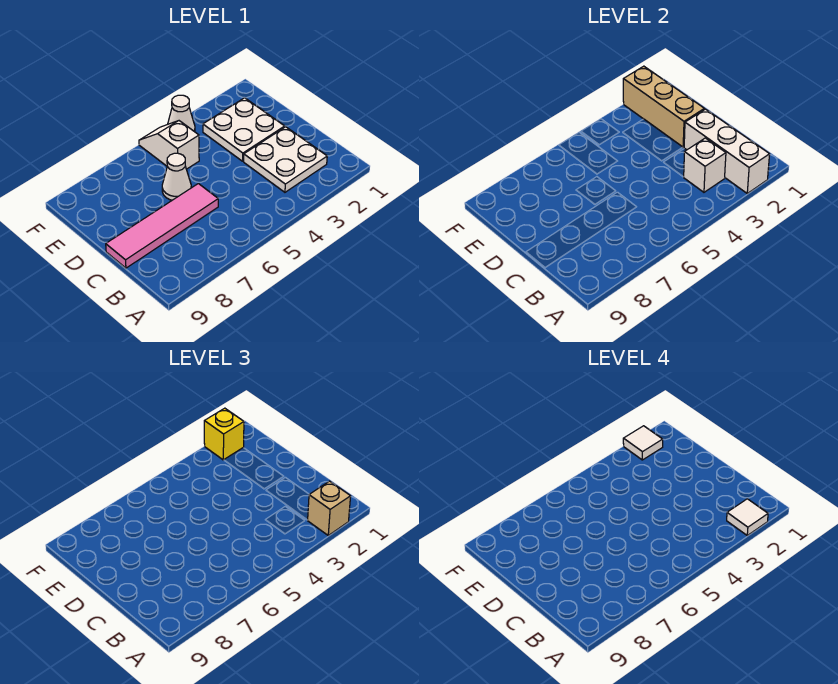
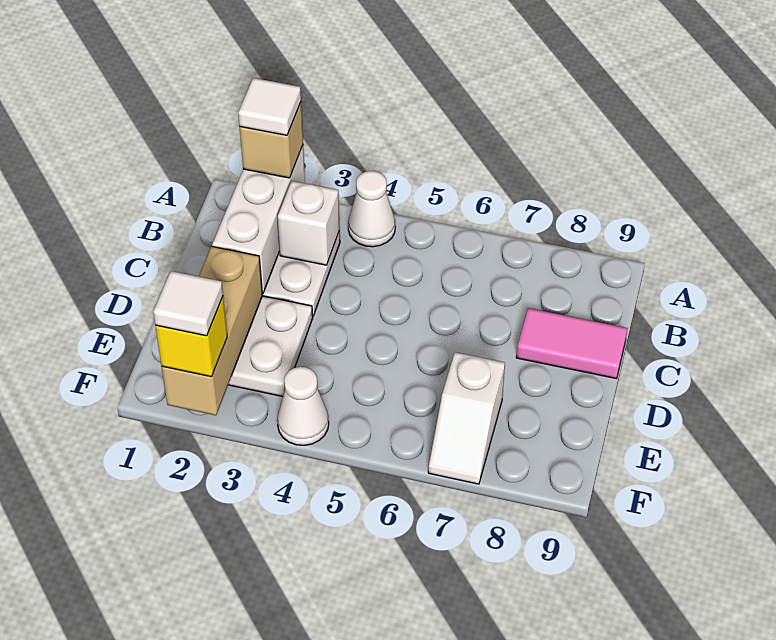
pink 1x4 tile [106,184,218,268] -> pink 1x2 tile [516,308,627,379]
white 1x1 cone [162,153,191,200] -> white 1x1 cone moved to [348,171,395,247]
white 1x2 slope [139,121,199,169] -> white 1x2 slope moved to [428,352,505,484]

